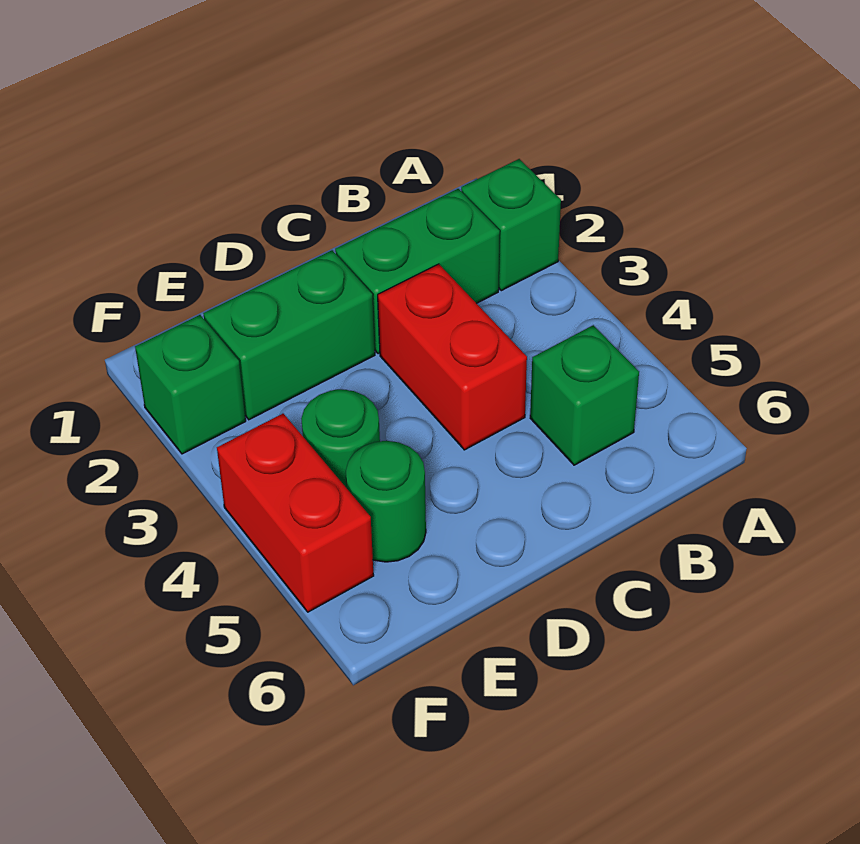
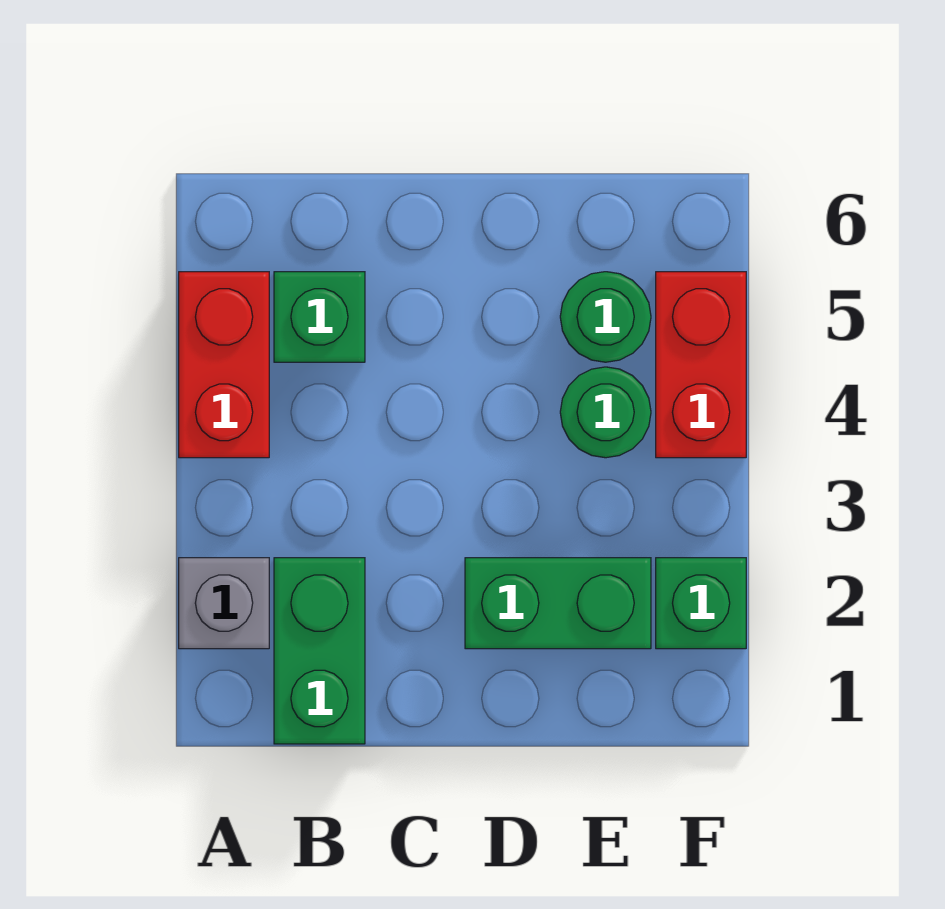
green 1x1 brick [461,159,561,291] -> grey 1x1 brick [179,558,269,649]
green 1x2 brick [335,189,500,354] -> green 1x2 brick turned to [274,558,365,744]
red 1x2 brick [378,264,527,450] -> red 1x2 brick moved to [179,272,269,458]

